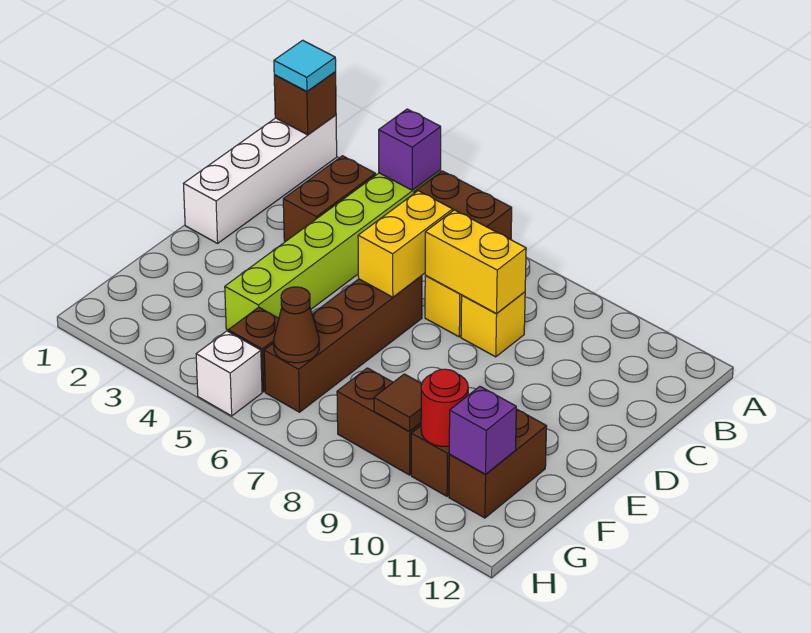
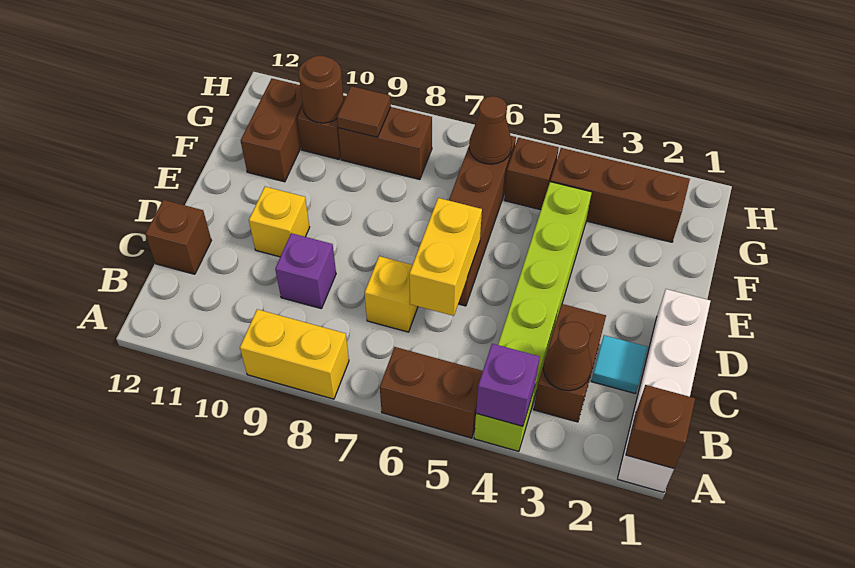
cyan 1x1 tile [274,40,336,91] -> cyan 1x1 tile moved to [592,335,648,393]
none -> brown 1x1 cone [543,322,592,391]
yellow 1x2 brick [425,210,526,314] -> yellow 1x2 brick moved to [240,309,349,399]
yellow 1x1 brick [461,292,525,357] -> yellow 1x1 brick moved to [249,187,310,257]
none -> brown 1x1 brick [145,200,211,274]
none -> brown 1x3 brick [550,148,690,242]
red 1x1 round brick [421,369,468,446] -> brown 1x1 round brick [298,56,344,123]
purple 1x1 brick [449,386,516,474] -> purple 1x1 brick moved to [275,233,336,309]
white 1x1 brick [196,331,262,416] -> none

